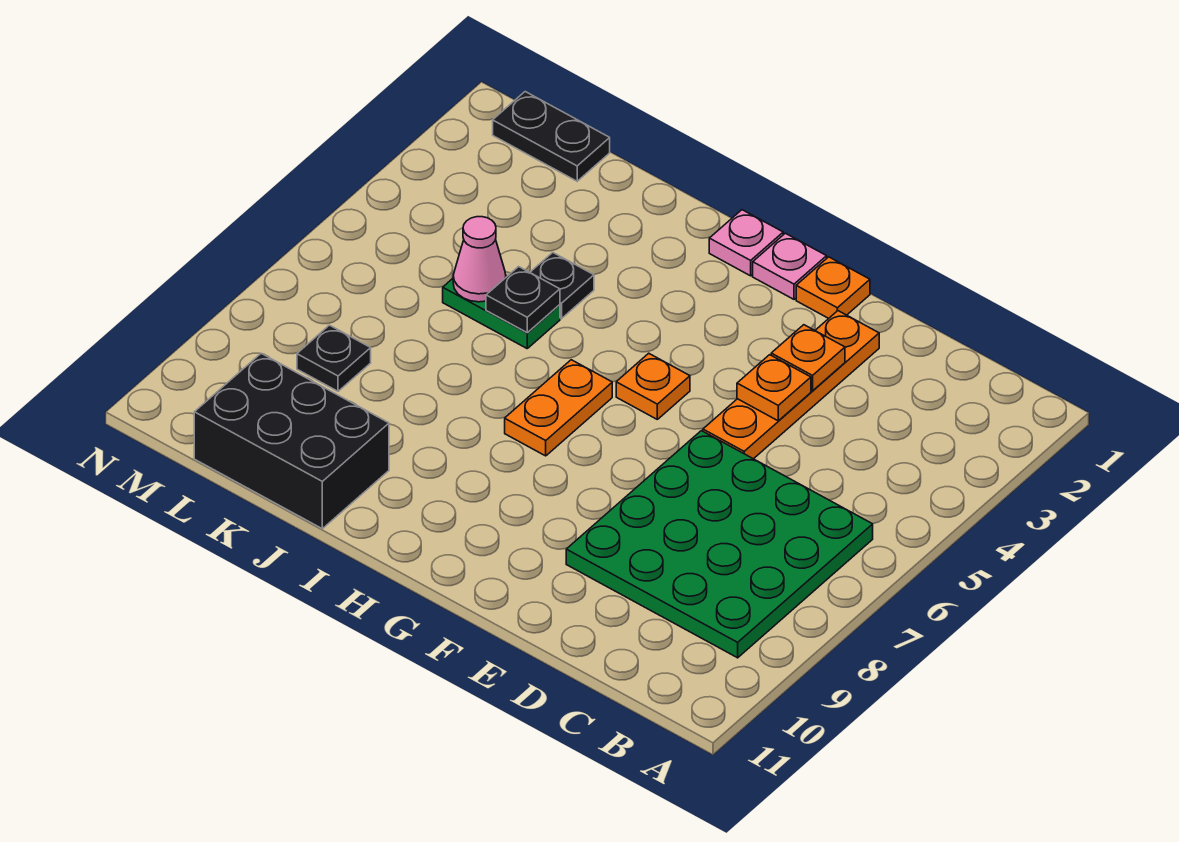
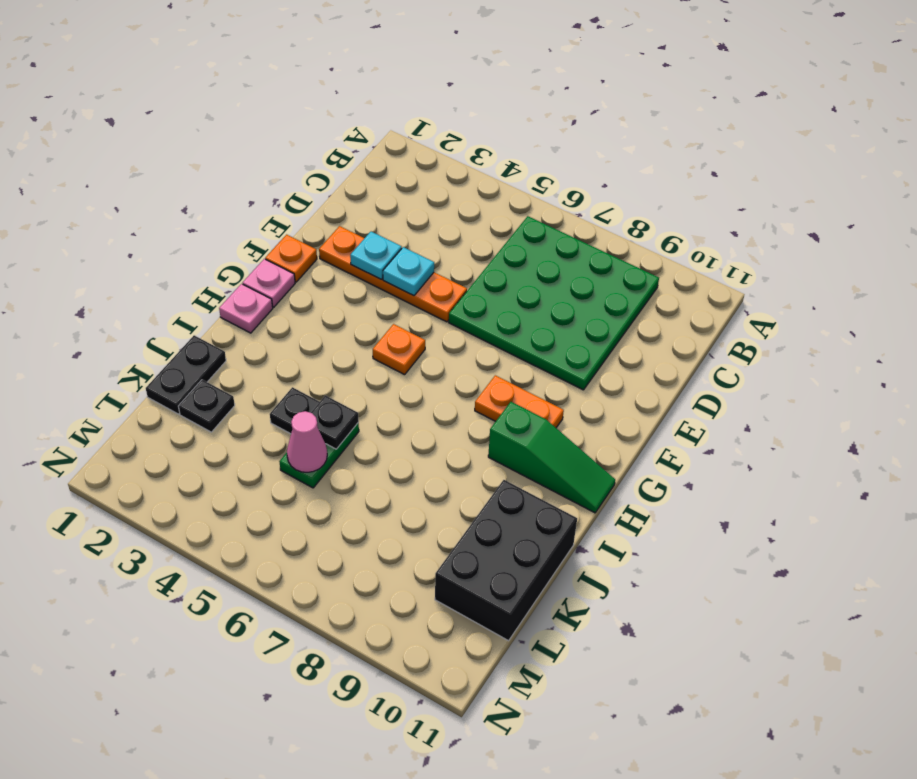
orange 1x1 plate [771,325,845,391] -> cyan 1x1 plate [350,232,402,279]
orange 1x1 plate [737,355,811,421] -> cyan 1x1 plate [383,247,434,296]
orange 1x2 plate [505,360,612,456] -> orange 1x2 plate moved to [475,375,564,428]
none -> green 1x3 slope [488,402,615,513]
black 1x2 plate [493,92,610,181] -> black 1x2 plate moved to [146,335,226,414]
black 1x1 plate [297,325,371,391] -> black 1x1 plate moved to [178,380,235,432]

